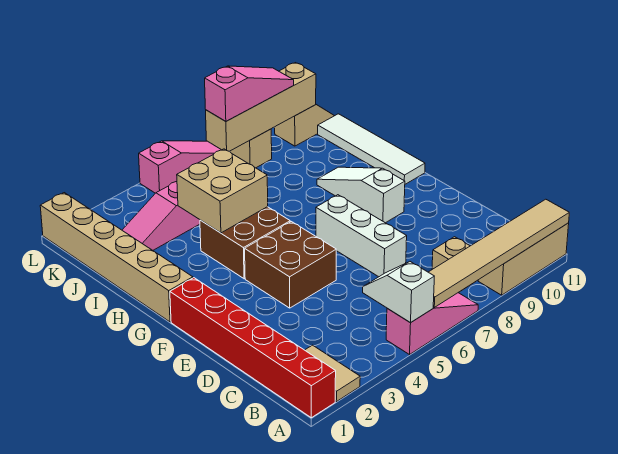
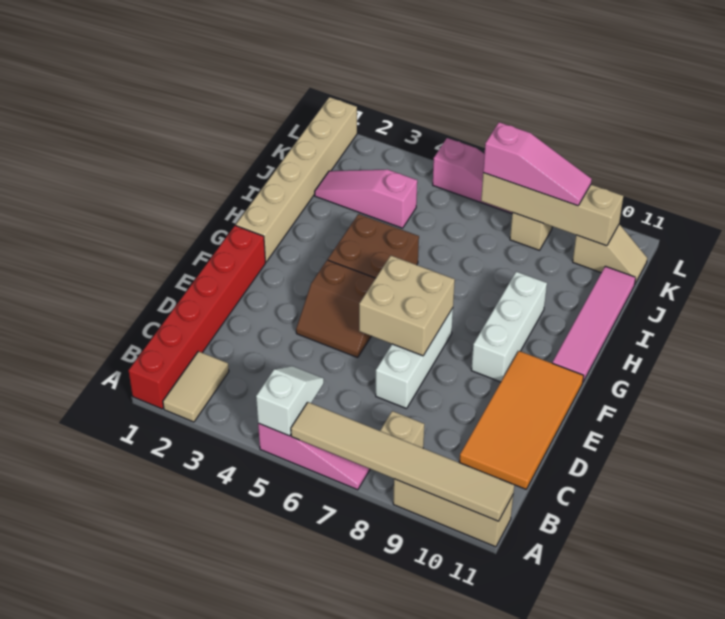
none -> orange 2x4 tile [459,351,584,489]
brown 2x2 brick [245,222,336,308] -> brown 2x2 slope [296,260,376,358]
white 1x3 slope [317,167,405,223] -> white 1x3 brick [471,272,547,382]
white 1x4 tile [318,114,425,184] -> pink 1x4 tile [552,266,636,382]
tan 2x2 brick [177,149,268,233] -> tan 2x2 brick moved to [359,256,455,356]

